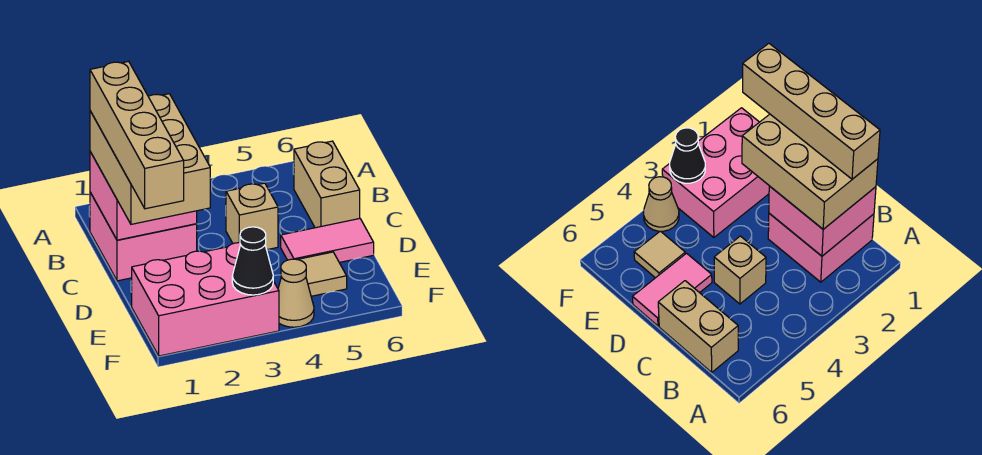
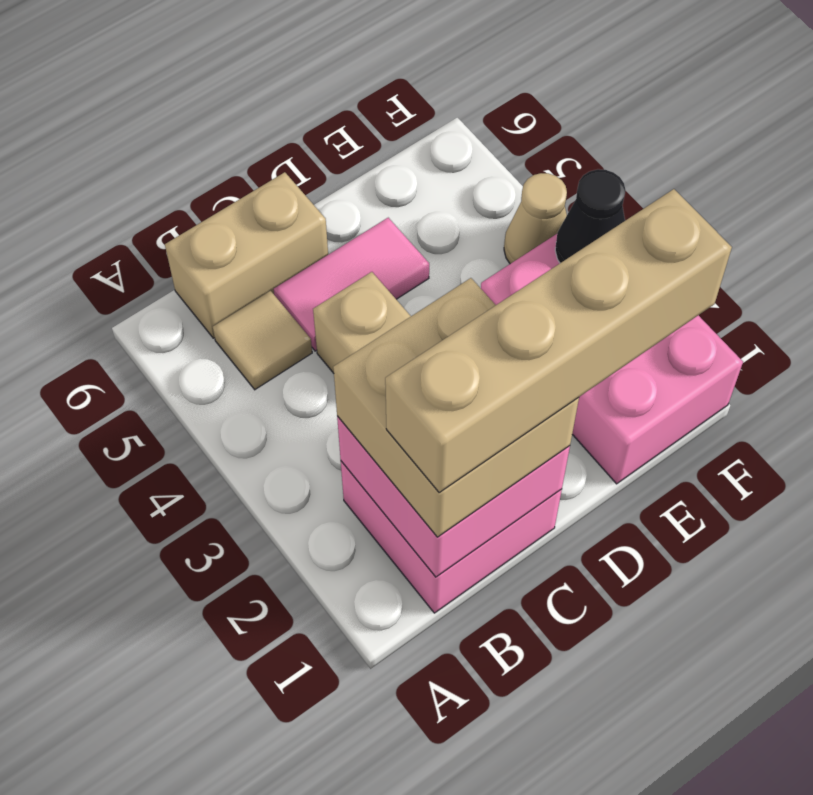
tan 2x3 brick [90,94,210,224] -> tan 2x2 brick [333,278,579,537]
pink 1x2 tile [281,219,374,262] -> pink 1x2 tile turned to [274,218,429,351]
tan 1x1 tile [297,252,347,296] -> tan 1x1 tile moved to [213,291,312,390]

